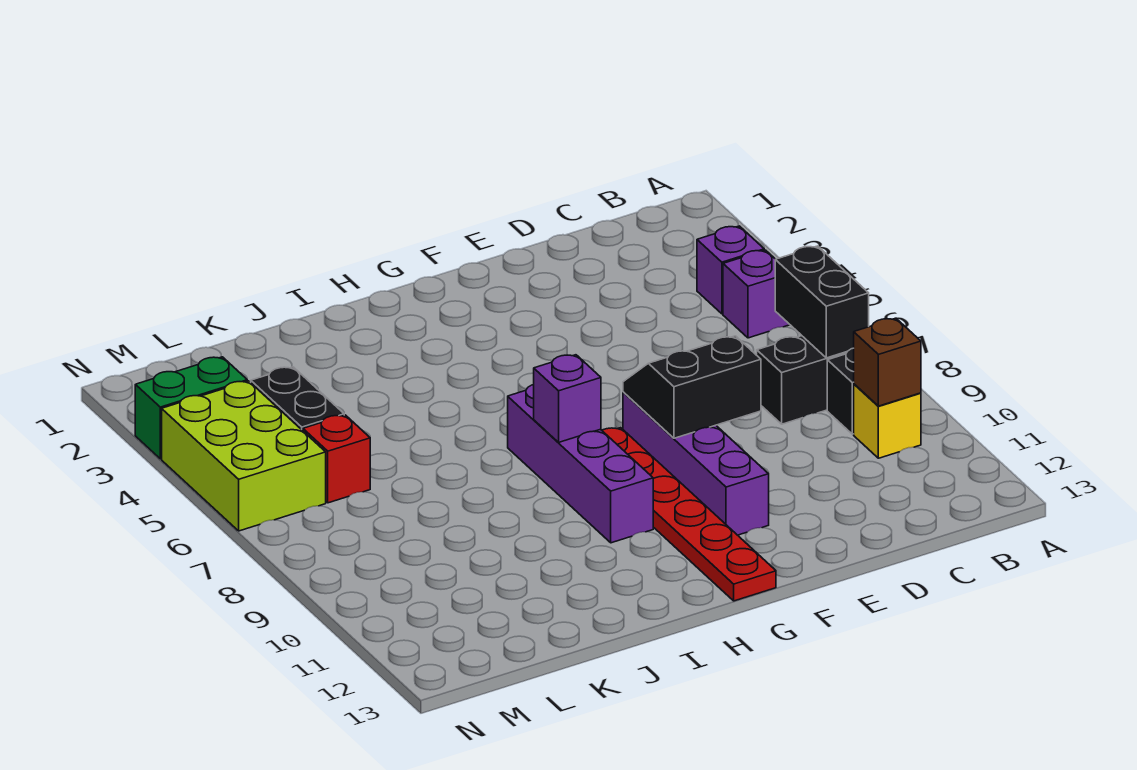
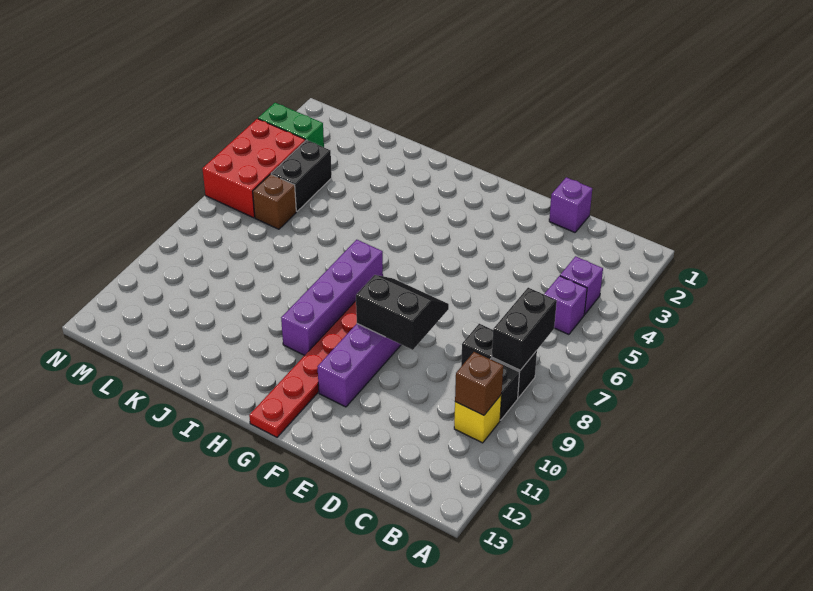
purple 1x1 brick [534,355,601,443] -> purple 1x1 brick moved to [549,177,592,232]
red 1x1 brick [303,415,370,503] -> brown 1x1 brick [253,174,296,229]
lime 2x3 brick [162,381,326,531] -> red 2x3 brick [202,119,305,218]

